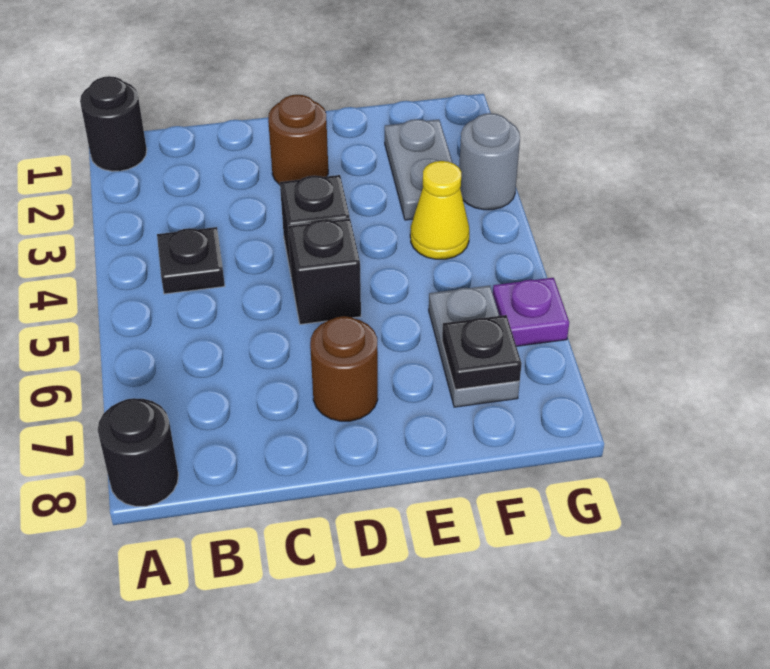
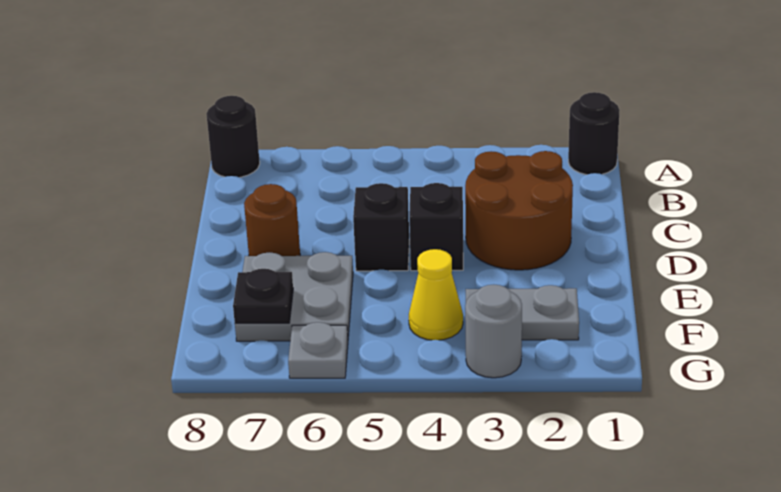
black 1x1 plate [157,227,225,294] -> none
brown 1x1 round brick [268,95,328,185] -> brown 2x2 round brick [465,151,573,270]
grey 1x2 plate [429,286,520,407] -> grey 2x2 plate [235,252,353,341]
purple 1x1 plate [493,278,569,346] -> grey 1x1 plate [288,322,348,378]

